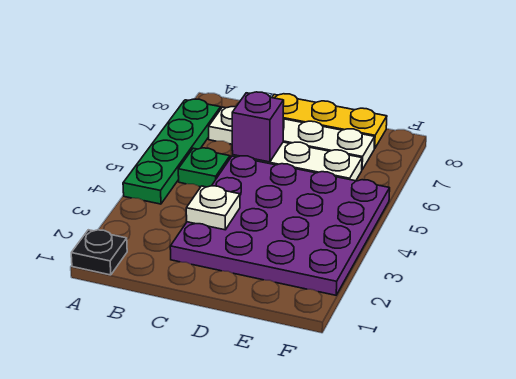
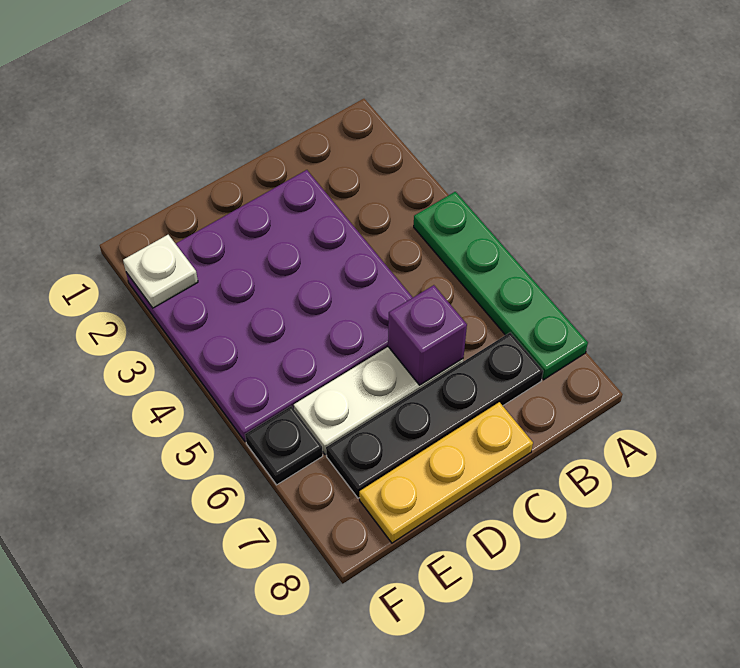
black 1x1 plate [71,230,127,275] -> black 1x1 plate moved to [245,406,323,485]
green 1x1 plate [178,148,230,187] -> none
white 1x4 plate [209,107,375,169] -> black 1x4 plate [326,332,543,498]
white 1x1 plate [186,186,240,230] -> white 1x1 plate moved to [123,235,198,308]

